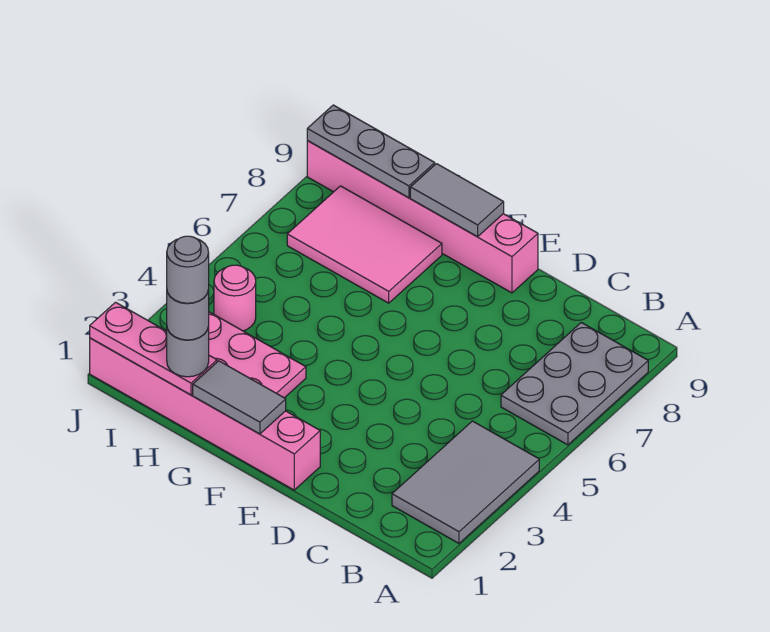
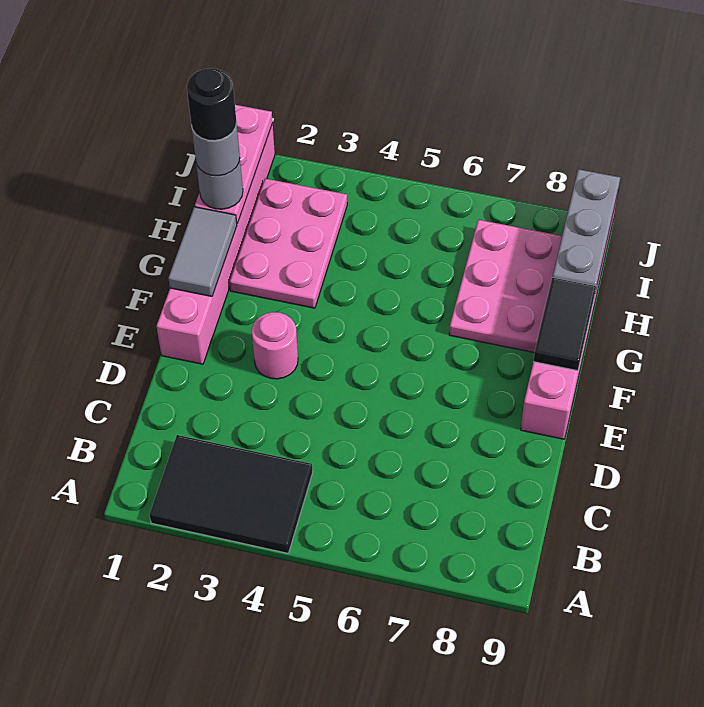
grey 2x3 tile [392,421,539,543] -> black 2x3 tile [150,435,313,553]
grey 2x3 plate [501,323,648,445] -> none
grey 1x2 tile [410,164,504,237] -> black 1x2 tile [534,277,596,371]
pink 2x3 tile [287,186,442,303] -> pink 2x3 plate [449,220,562,353]
grey 1x1 round brick [167,236,209,303] -> black 1x1 round brick [187,68,236,141]
pink 1x1 round brick [214,265,256,331] -> pink 1x1 round brick moved to [252,312,298,379]

